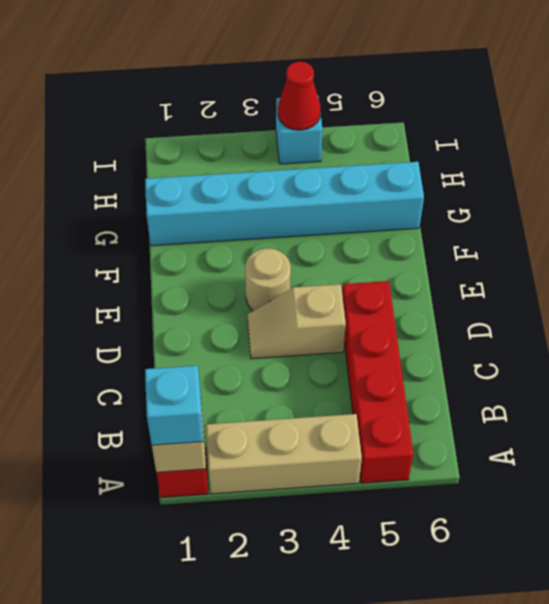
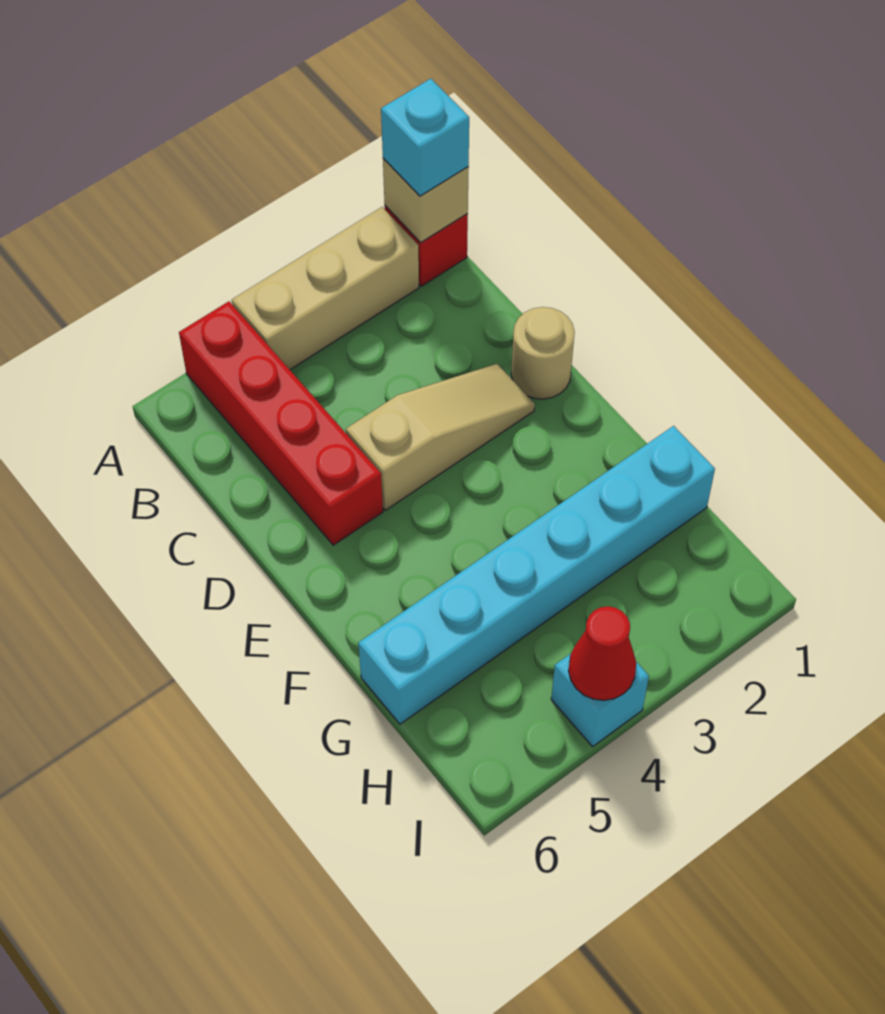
tan 1x2 slope [248,284,346,359] -> tan 1x3 slope [346,364,535,510]
tan 1x1 round brick [245,248,291,311] -> tan 1x1 round brick moved to [511,307,575,399]

